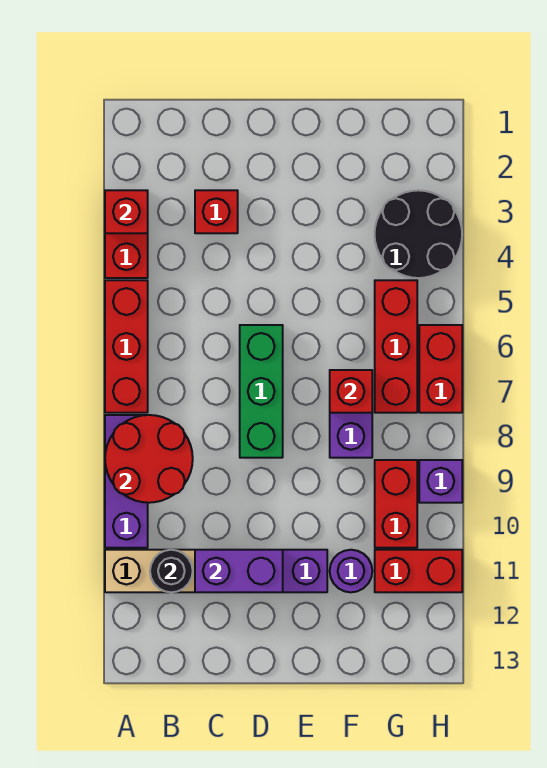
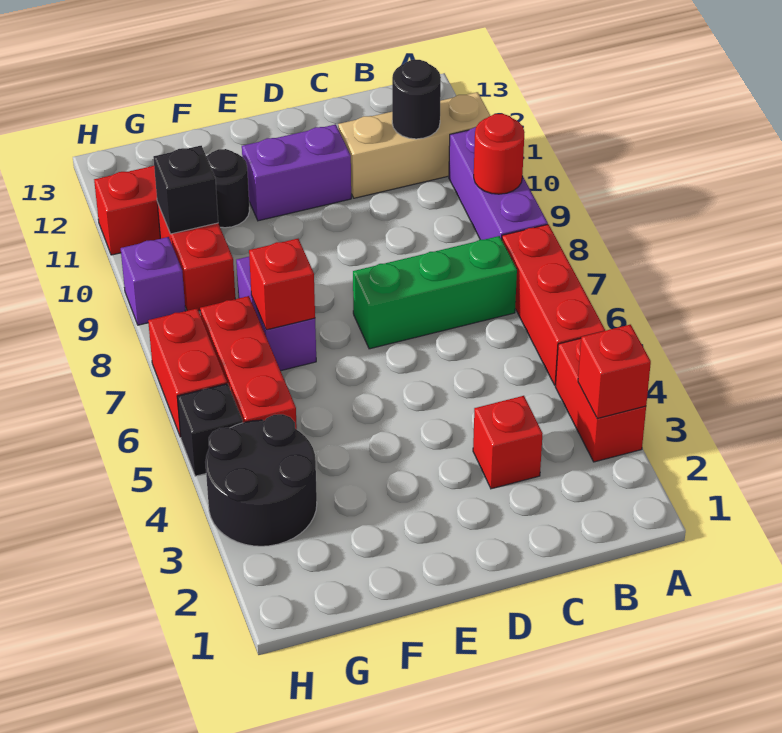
red 2x2 round brick [105,415,193,503] -> red 1x1 round brick [474,114,524,194]
purple 1x2 brick [195,550,283,592] -> none
green 1x3 brick [240,325,283,458] -> green 1x3 brick turned to [353,236,517,349]
purple 1x1 round brick [330,550,372,592] -> black 1x1 round brick [206,149,250,228]
none -> black 1x1 brick [153,146,218,234]
none -> black 1x1 brick [177,384,243,476]

